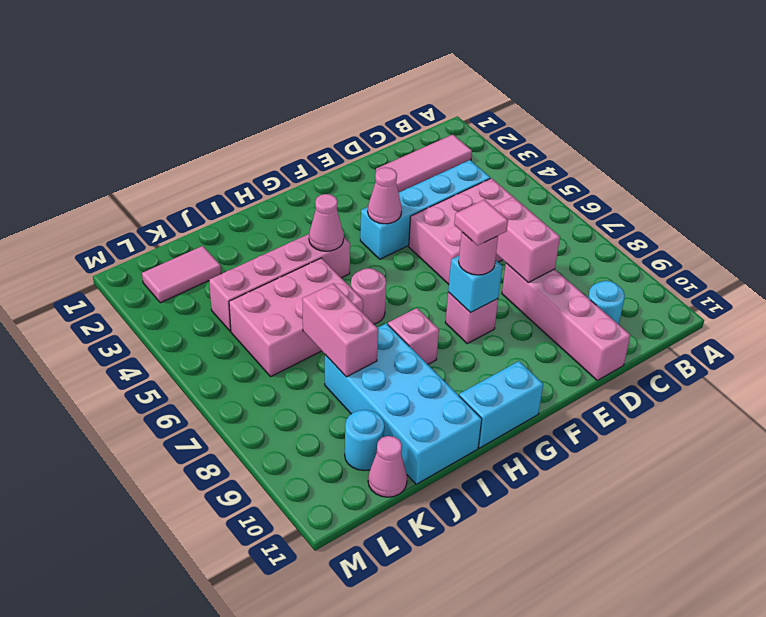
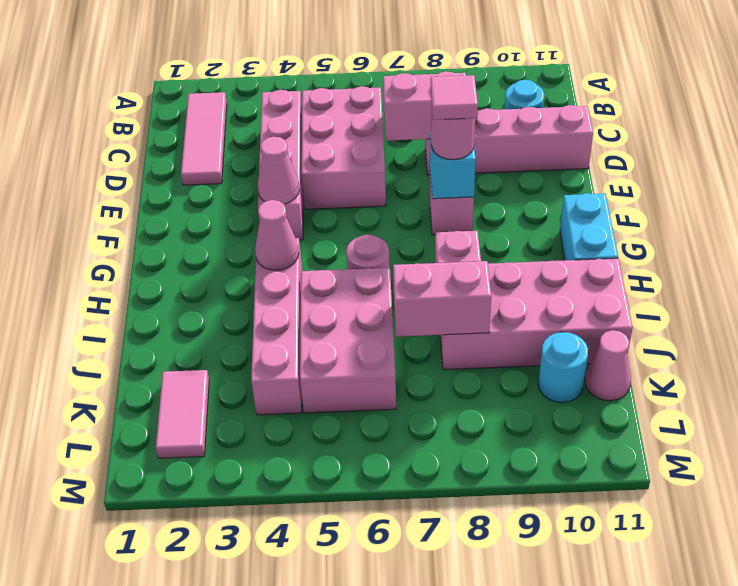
cyan 1x4 brick [360,160,490,259] -> pink 1x4 brick [258,90,303,240]
cyan 2x4 brick [325,323,482,484] -> pink 2x4 brick [440,258,633,370]

